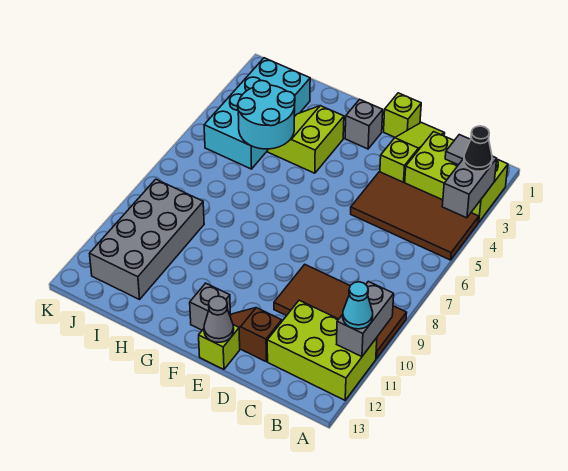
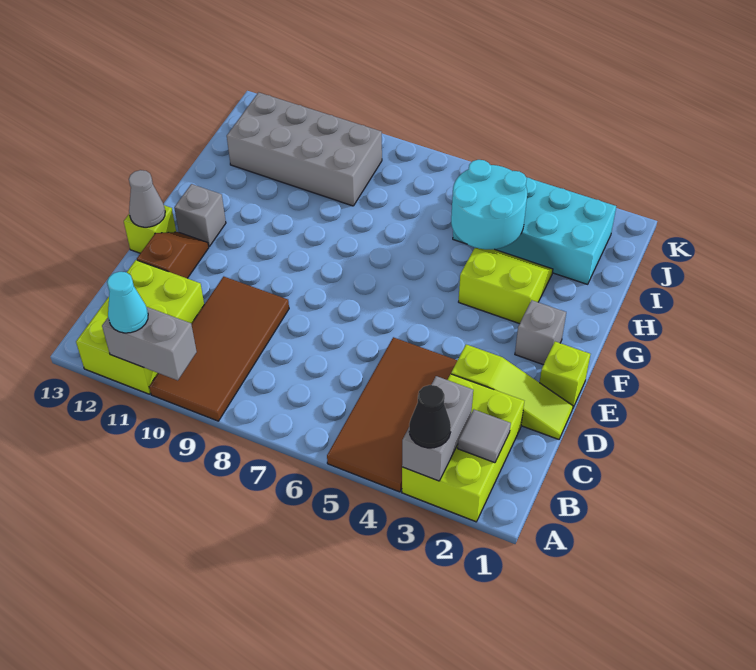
grey 1x2 brick [442,156,497,218] -> grey 1x2 brick turned to [402,376,473,481]

